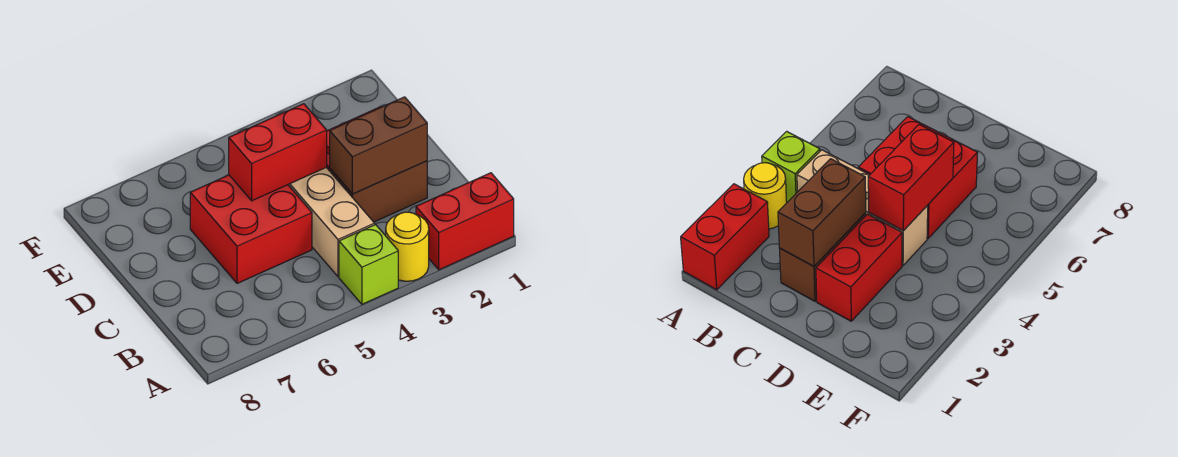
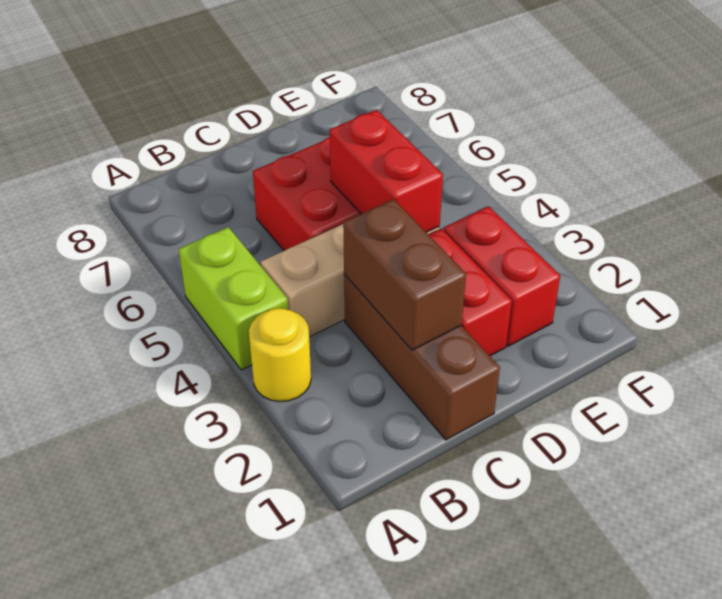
red 1x2 brick [416,173,514,270] -> red 1x2 brick moved to [443,206,560,346]
lime 1x1 brick [339,225,398,304] -> lime 1x2 brick [179,227,288,370]
brown 1x2 brick [330,161,427,222] -> brown 1x3 brick [344,275,500,440]

